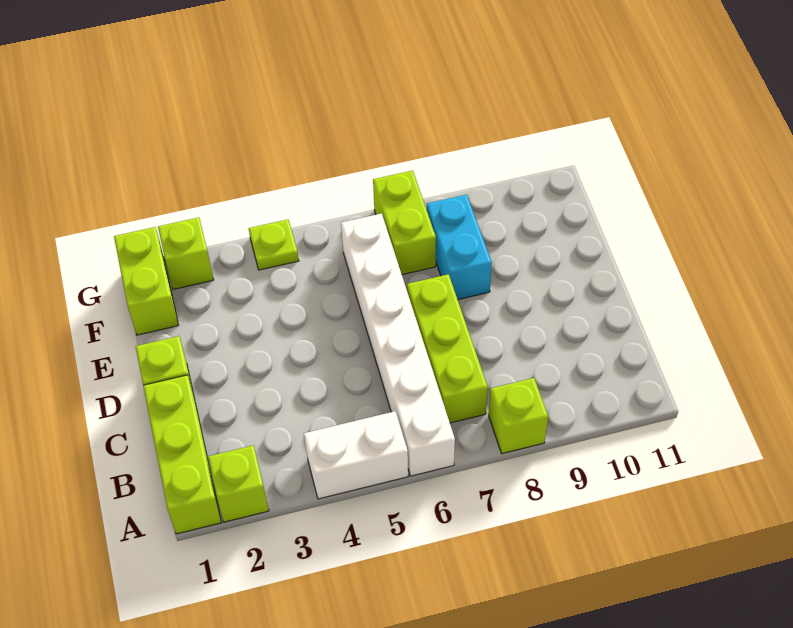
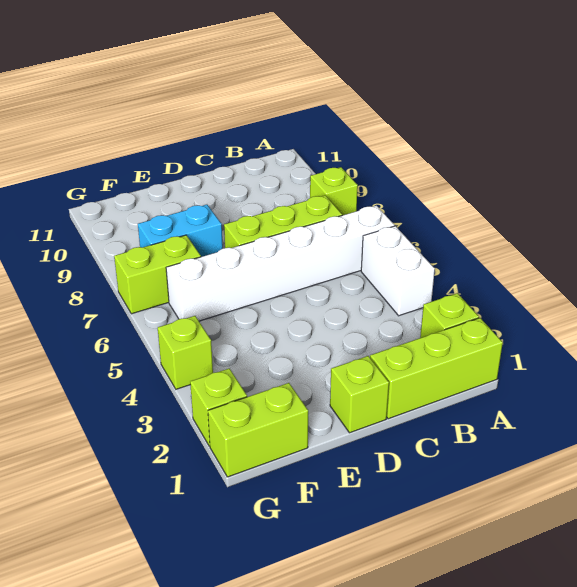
lime 1x1 plate [249,219,299,270] -> lime 1x1 brick [158,316,213,389]

